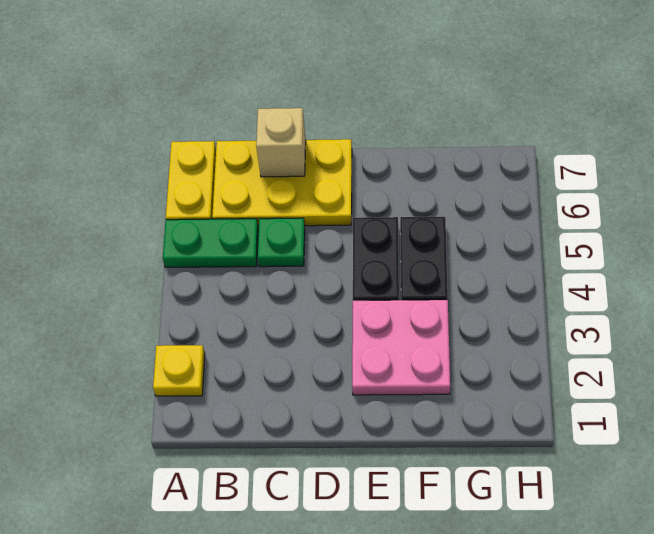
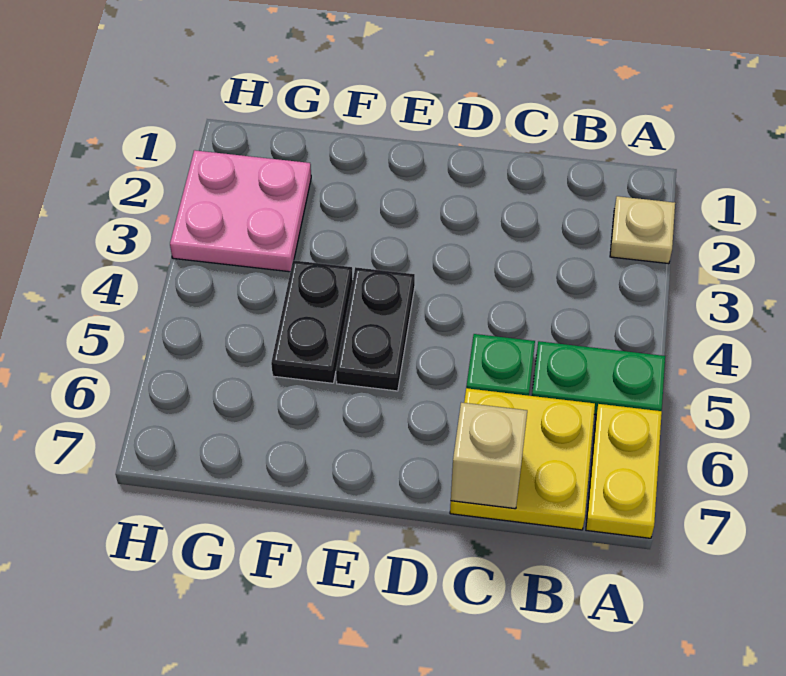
yellow 1x1 plate [153,345,205,396] -> tan 1x1 plate [610,196,675,264]
yellow 2x3 plate [212,139,352,226] -> yellow 2x2 plate [450,388,595,530]
pink 2x2 plate [352,300,450,395] -> pink 2x2 plate moved to [170,150,311,272]

